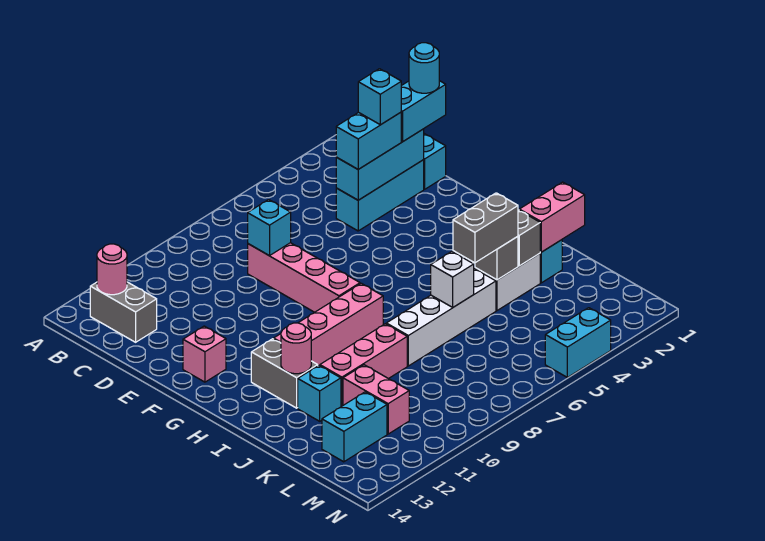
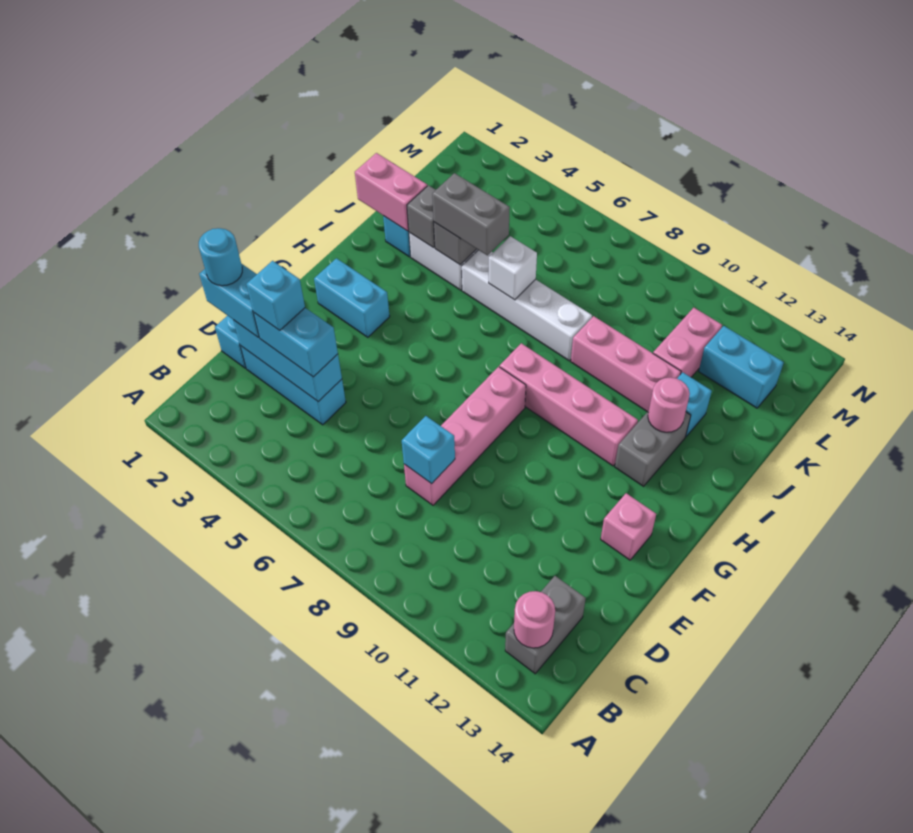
cyan 1x2 brick [545,308,611,377] -> cyan 1x2 brick moved to [314,258,390,337]

